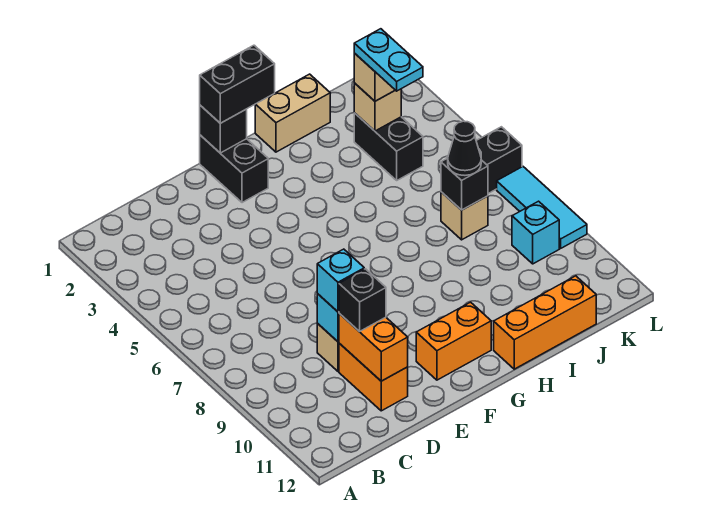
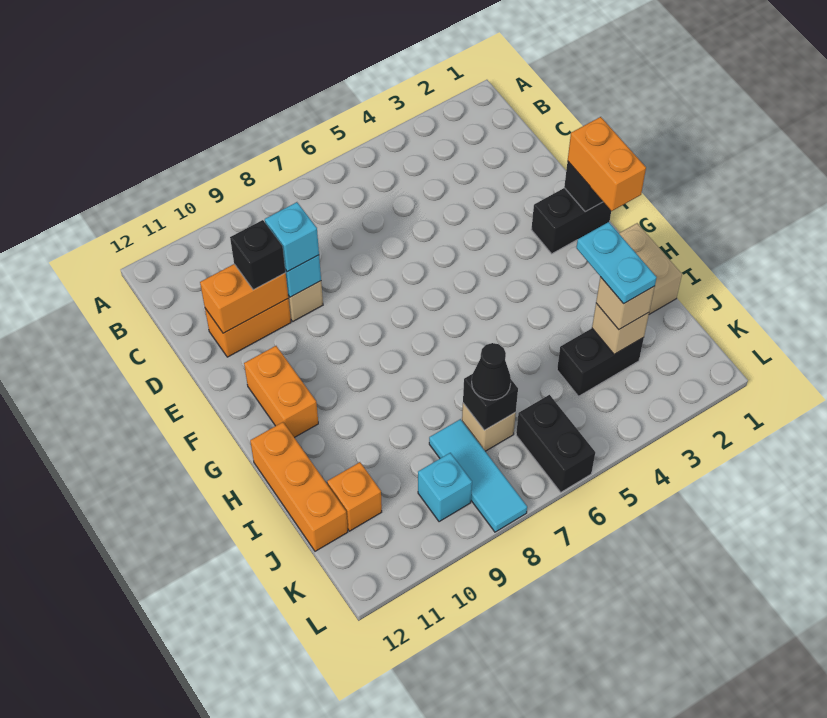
black 1x2 brick [200,45,275,123] -> orange 1x2 brick [568,117,646,211]
cyan 1x2 plate [354,29,423,91] -> cyan 1x2 plate turned to [577,222,657,304]
none -> orange 1x1 brick [327,462,382,531]
cyan 1x3 tile [497,167,587,248] -> cyan 1x3 tile turned to [429,419,527,532]

